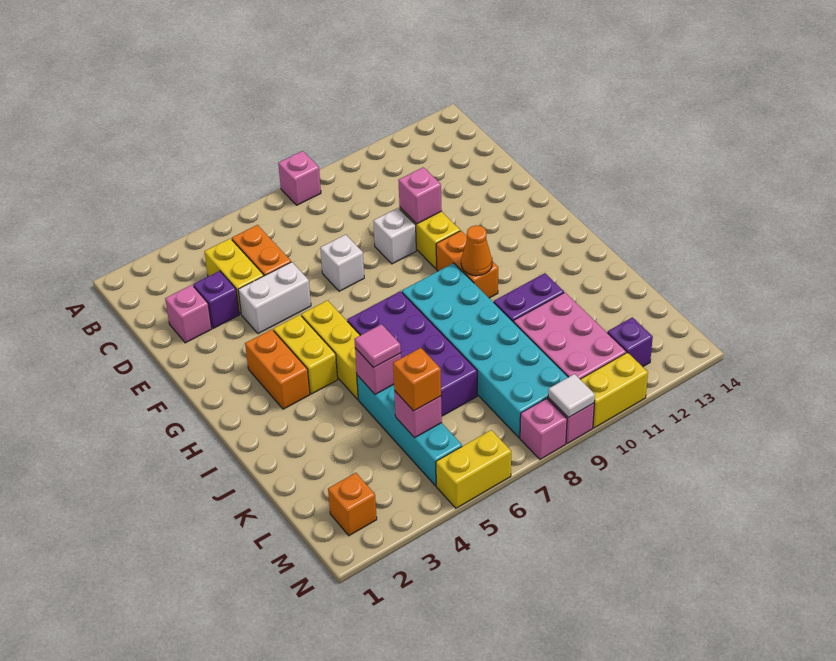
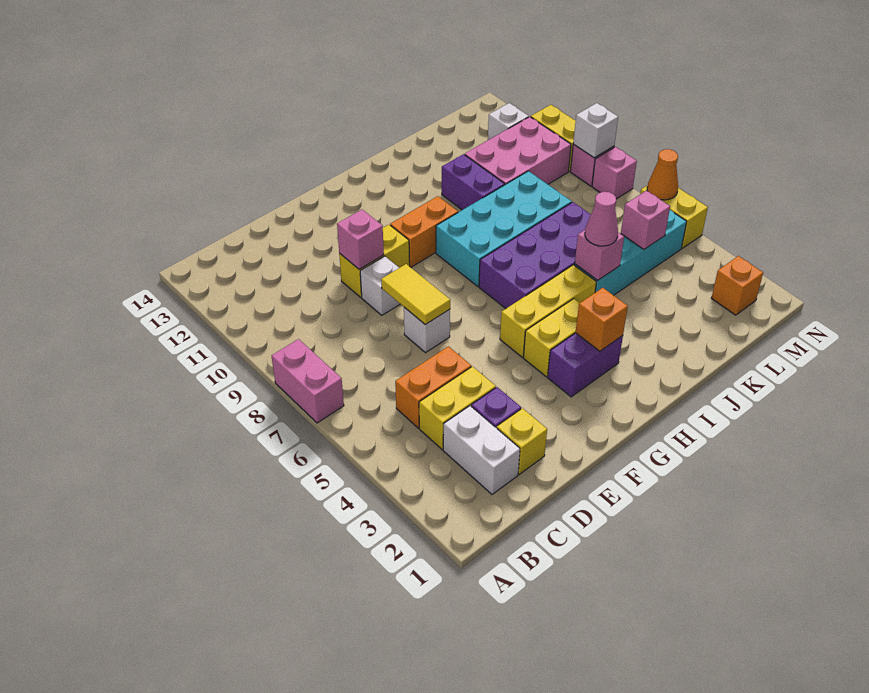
pink 1x1 brick [278,151,321,205] -> pink 1x2 brick [272,339,344,423]
pink 1x1 brick [165,285,212,343] -> yellow 1x1 brick [497,408,547,474]
white 1x2 brick [238,262,311,334] -> white 1x2 brick moved to [443,406,520,494]
none -> yellow 1x2 tile [381,264,450,325]
orange 1x2 brick [245,329,310,409] -> purple 1x2 brick [548,333,623,397]
cyan 2x6 brick [402,263,568,438] -> cyan 2x4 brick [436,171,572,286]
orange 1x1 cone [461,225,492,276] -> orange 1x1 cone moved to [647,149,678,200]
pink 1x1 tile [354,324,401,368] -> pink 1x1 cone [585,192,618,246]
orange 1x1 brick [393,348,441,411] -> orange 1x1 brick moved to [576,288,628,351]
purple 1x1 brick [608,317,653,367] -> white 1x1 brick [488,103,529,140]
white 1x1 tile [548,374,595,418] -> white 1x1 brick [573,103,618,158]

